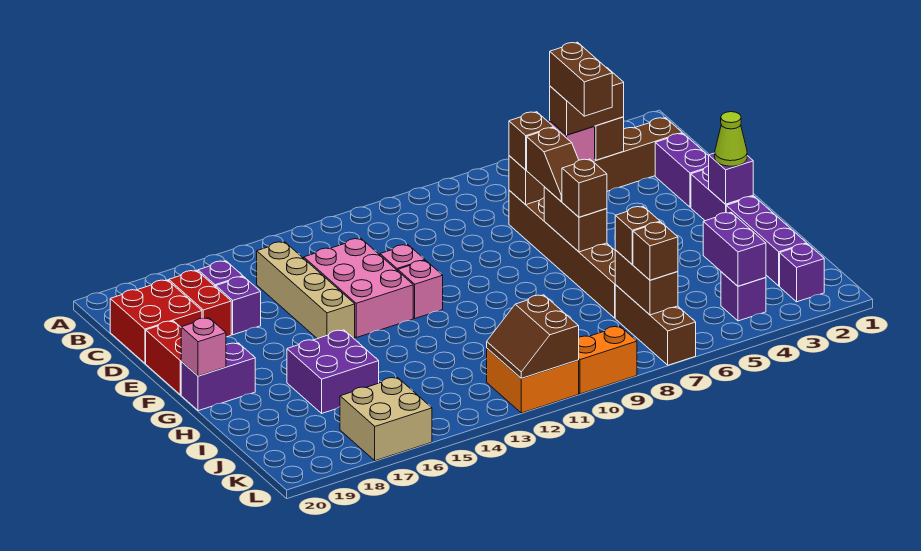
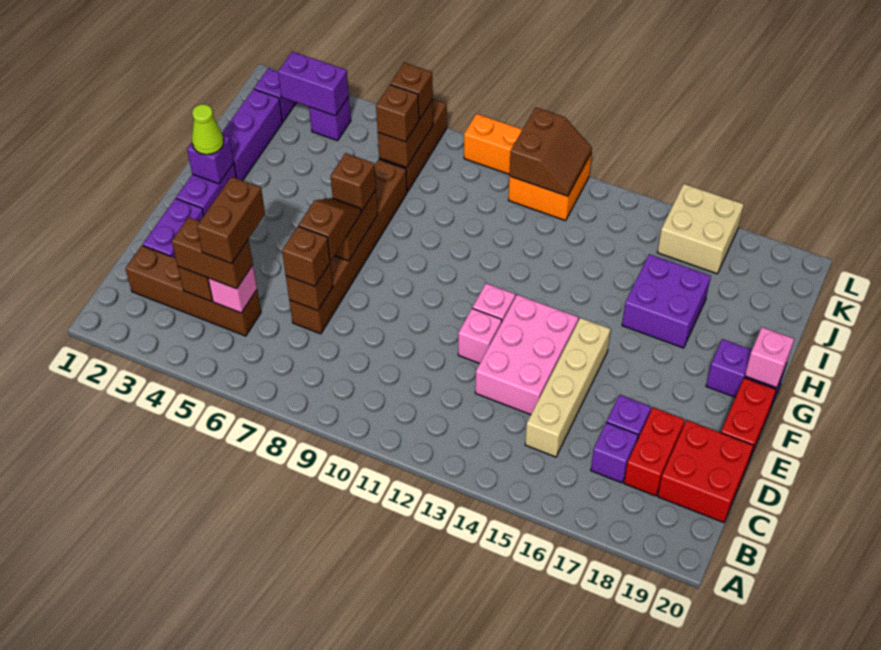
purple 1x2 brick [703,212,766,286] -> purple 1x2 brick turned to [278,52,349,116]

